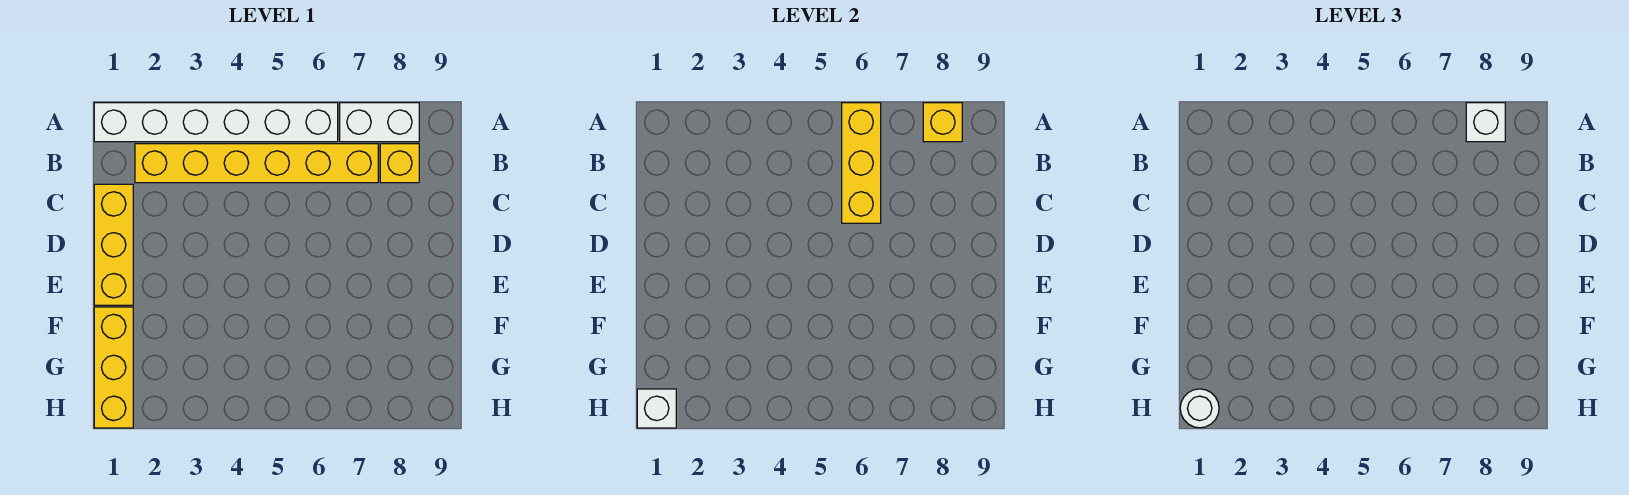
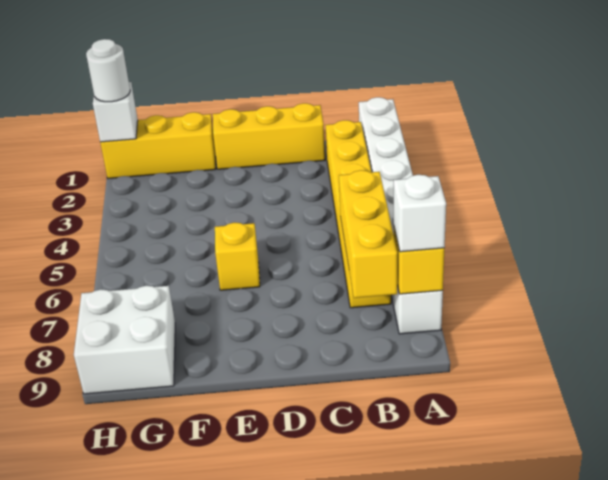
yellow 1x3 brick [842,103,881,223] -> yellow 1x3 brick turned to [339,170,397,298]
yellow 1x1 brick [380,144,419,183] -> yellow 1x1 brick moved to [215,222,260,290]
none -> white 2x2 brick [74,286,175,394]

